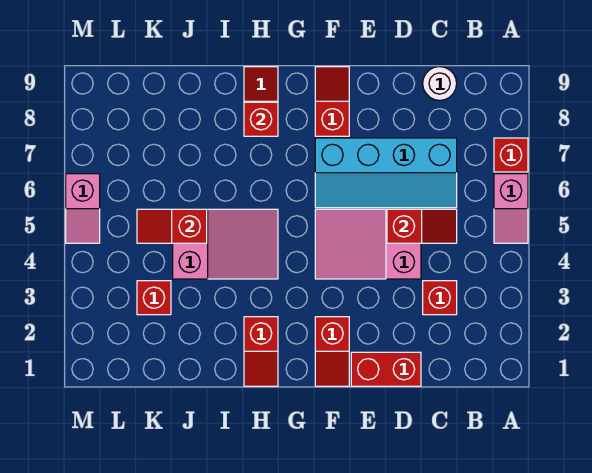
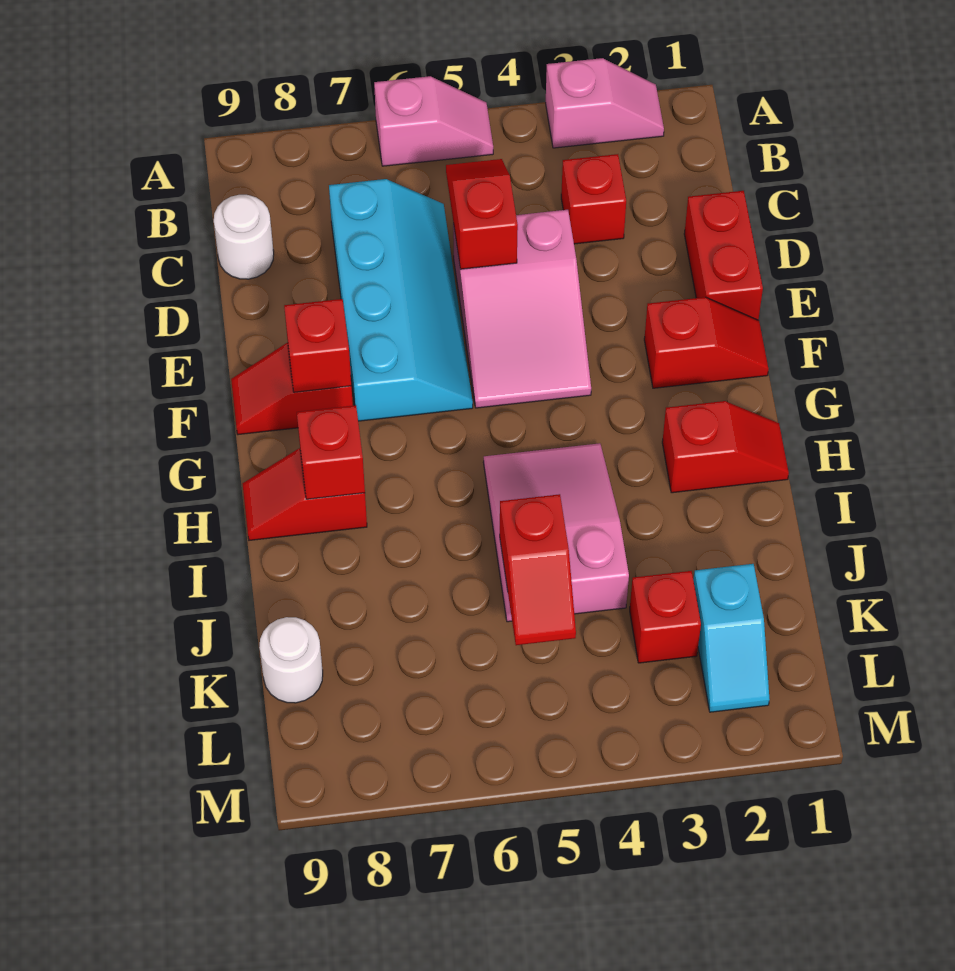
red 1x1 brick [494,138,528,172] -> red 1x1 brick moved to [284,299,351,392]
none -> cyan 1x2 slope [693,564,770,712]
none -> white 1x1 round brick [259,617,323,703]
pink 1x2 slope [66,174,100,243] -> pink 1x2 slope moved to [546,58,664,148]

